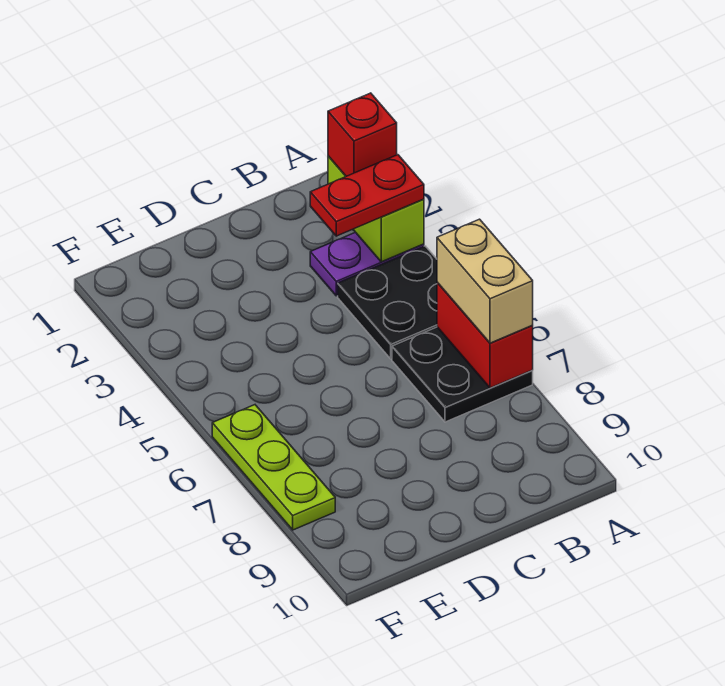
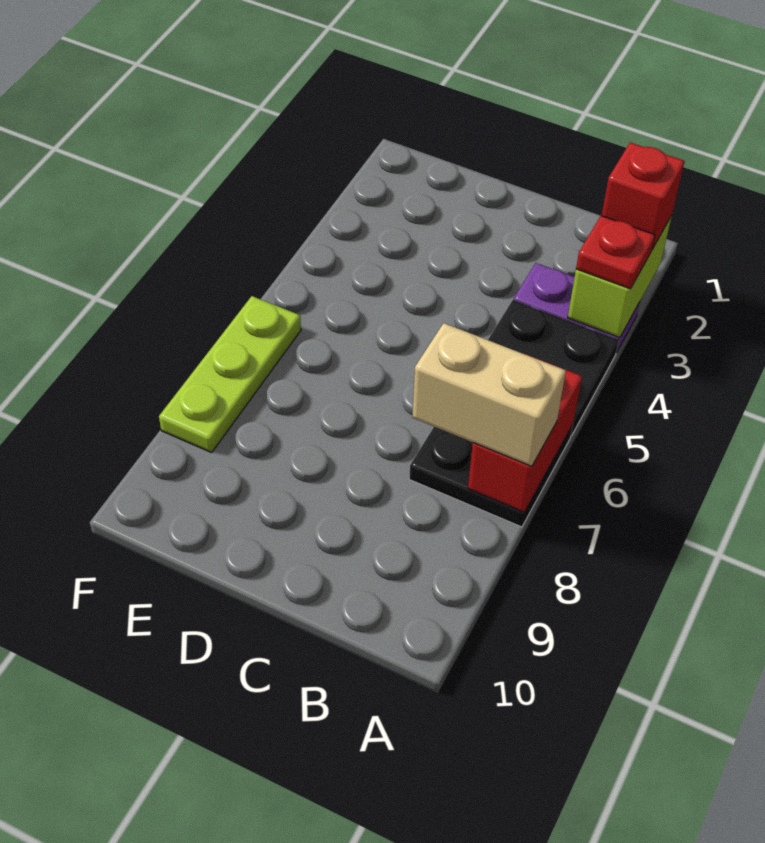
red 1x2 plate [310,155,424,236] -> red 1x1 plate [576,216,655,289]
tan 1x2 brick [437,219,533,343] -> tan 1x2 brick turned to [412,323,566,466]

